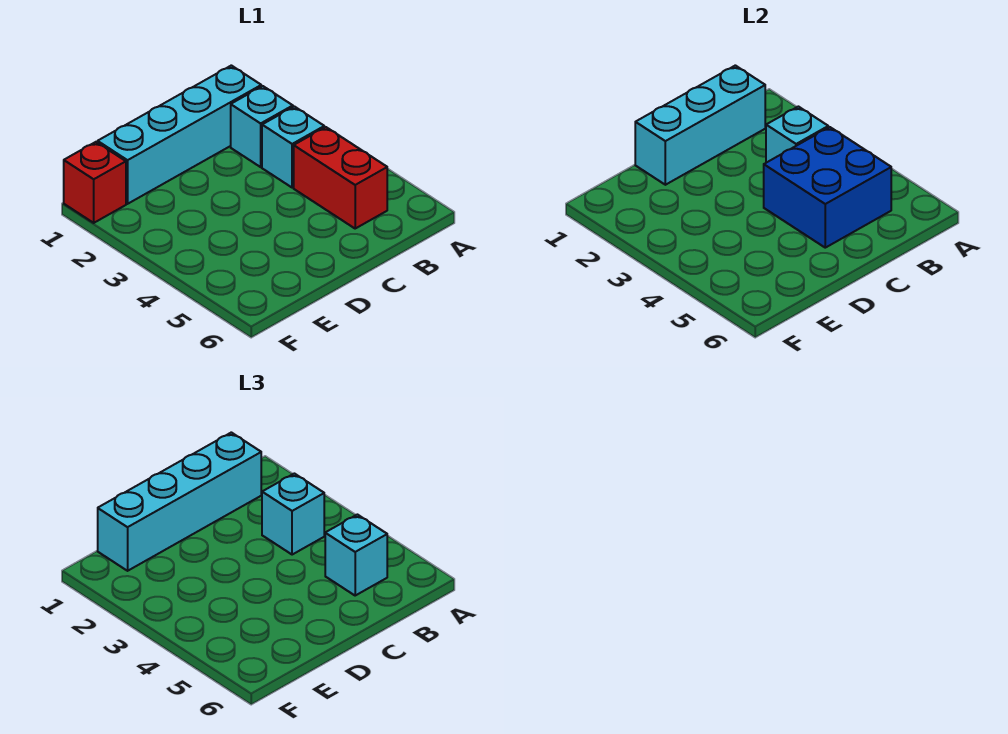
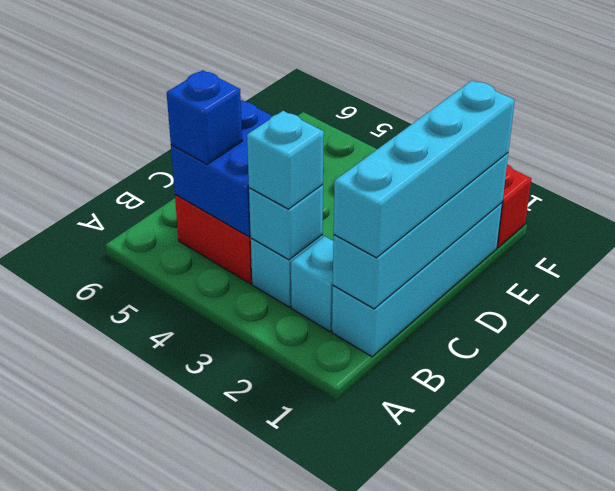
cyan 1x3 brick [635,65,765,185] -> cyan 1x4 brick [333,153,508,309]
cyan 1x1 brick [325,515,387,595] -> blue 1x1 brick [167,70,242,164]

